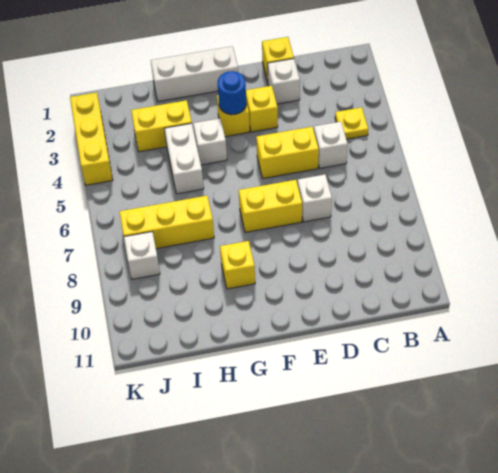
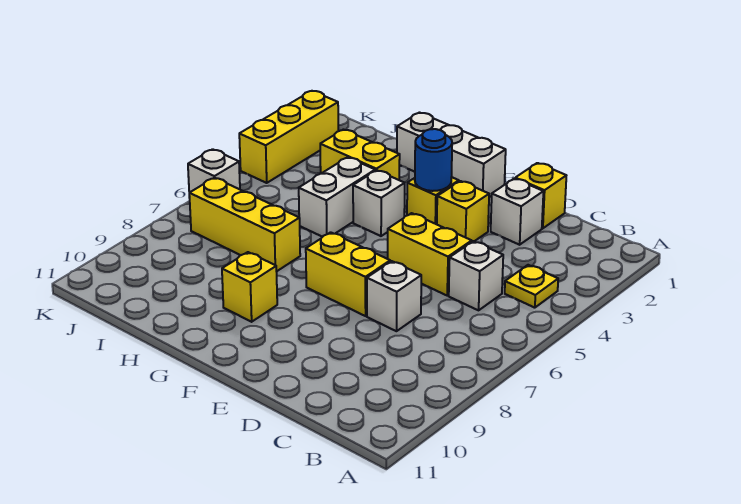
white 1x1 brick [124,232,160,279] -> white 1x1 brick moved to [188,149,240,198]

